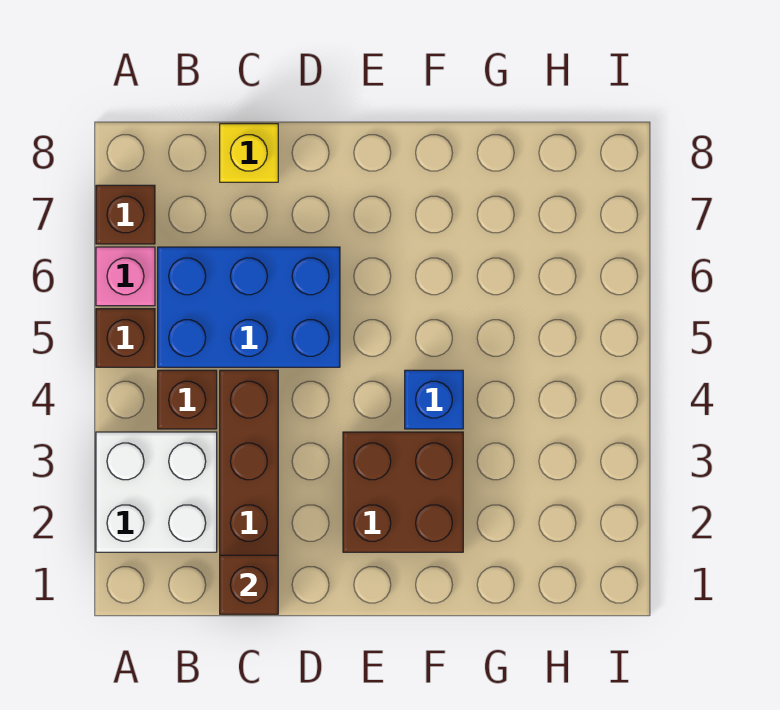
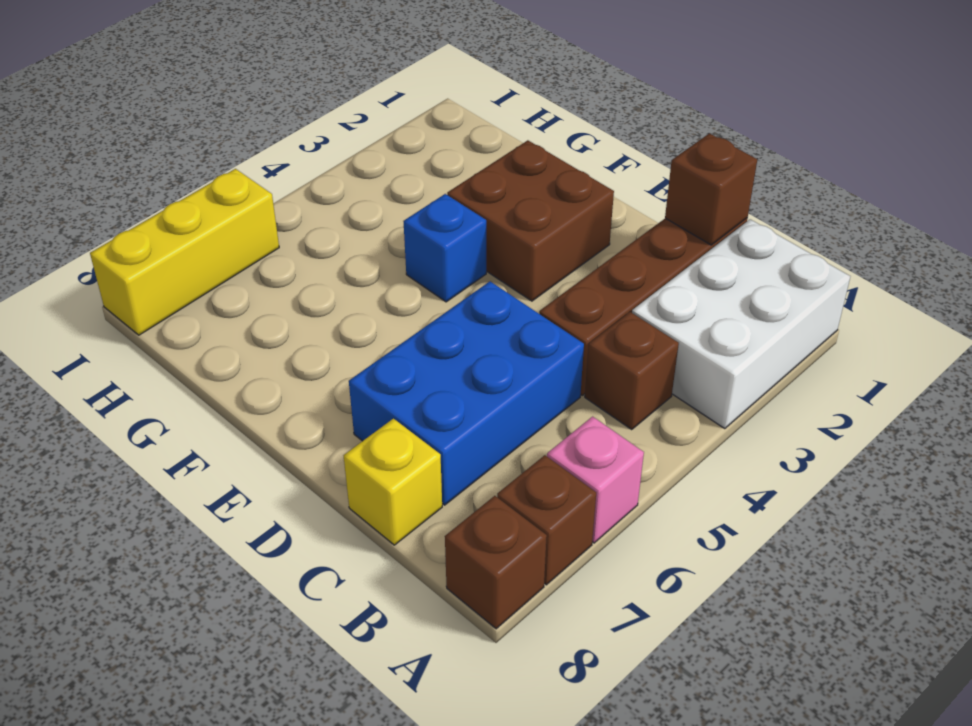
white 2x2 brick [96,432,217,552] -> white 2x3 brick [632,219,850,429]
brown 1x1 brick [96,309,155,367] -> brown 1x1 brick moved to [445,496,547,629]
blue 2x3 brick [158,247,340,367] -> blue 2x3 brick turned to [349,282,584,505]
none -> yellow 1x3 brick [90,169,279,335]

